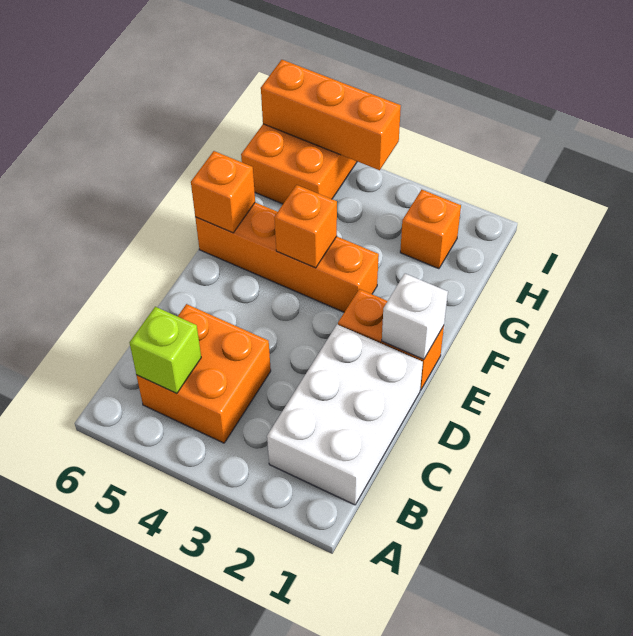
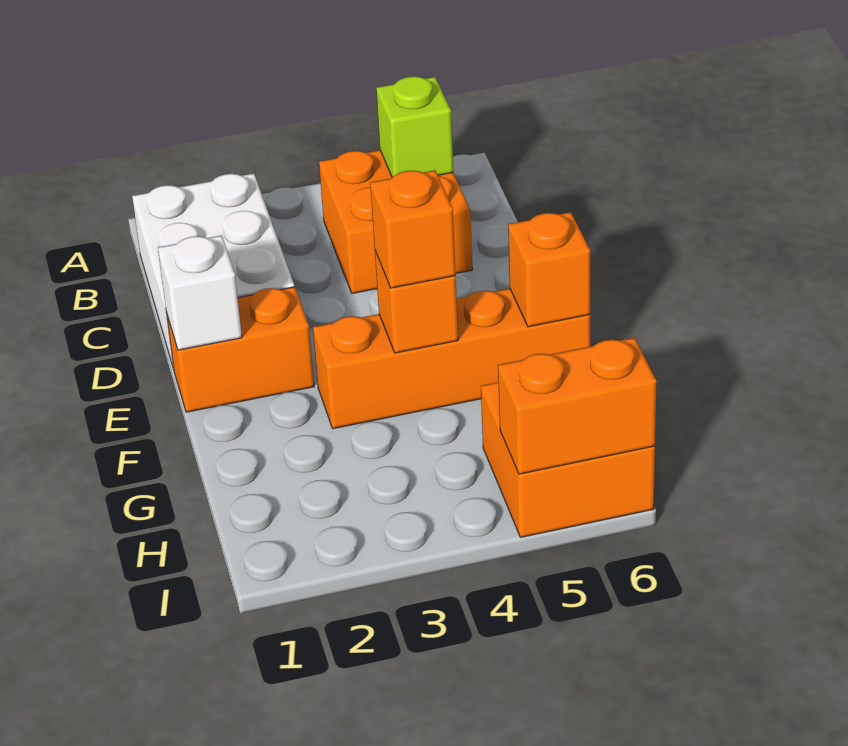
orange 1x1 brick [400,190,461,269] -> orange 1x1 brick moved to [370,170,456,288]
orange 1x3 brick [261,60,401,170] -> orange 1x2 brick [498,338,657,474]

